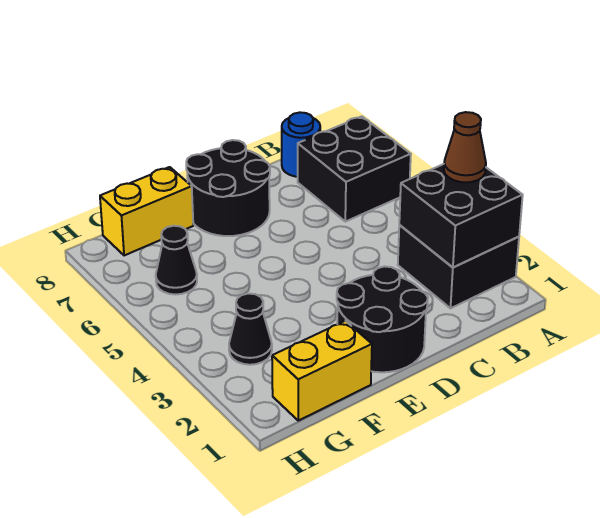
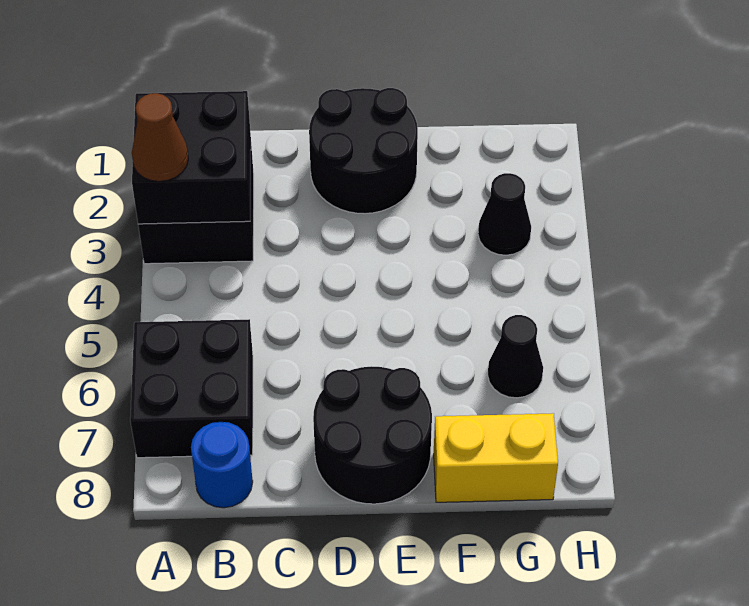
yellow 1x2 brick [272,321,372,421] -> none

